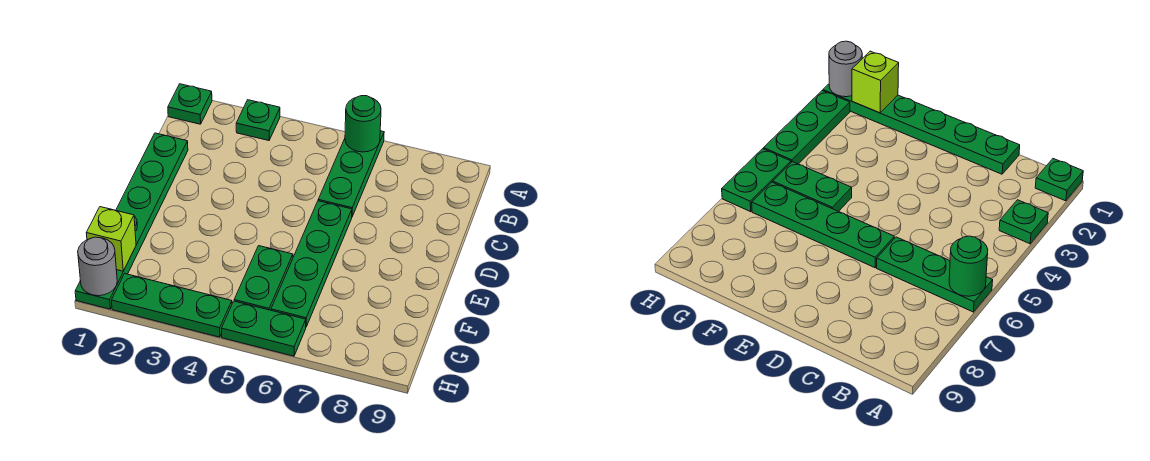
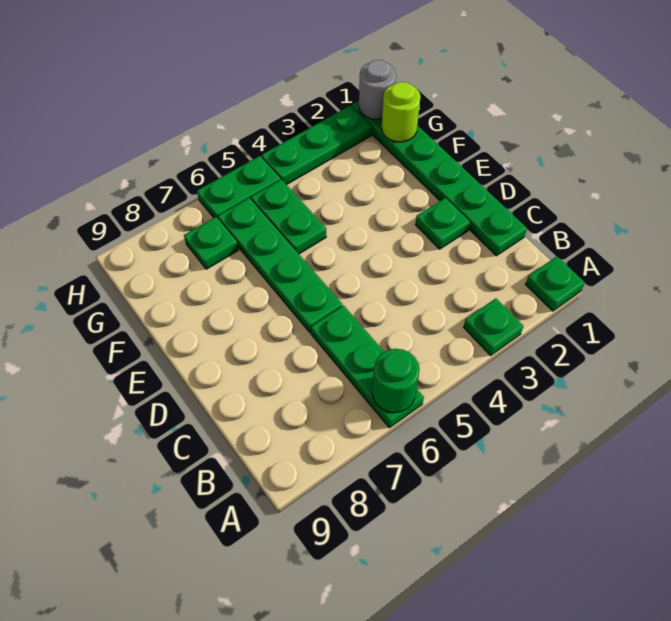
none -> green 1x1 plate [415,198,470,249]
lime 1x1 brick [86,207,136,271] -> lime 1x1 round brick [382,82,421,142]
none -> green 1x1 plate [184,217,238,269]

